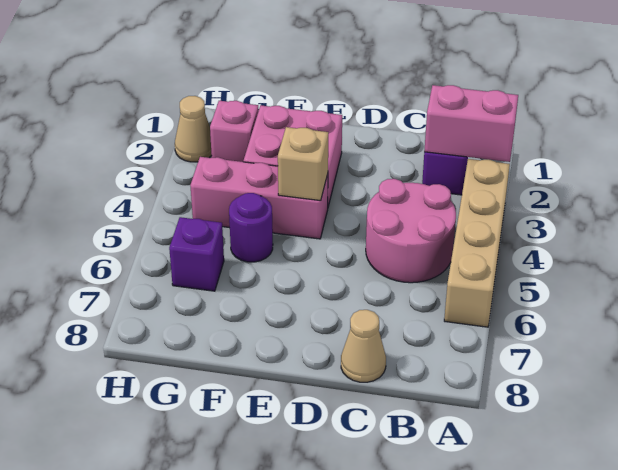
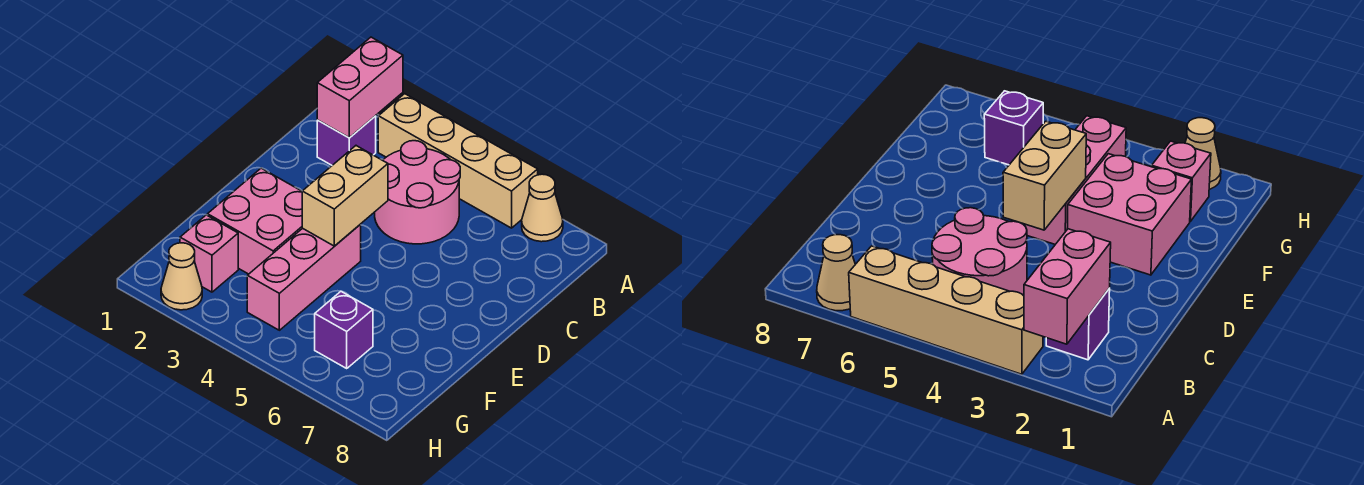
tan 1x1 cone [341,310,386,382] -> tan 1x1 cone moved to [522,174,563,242]
tan 1x1 brick [278,127,328,201] -> tan 1x2 brick [302,146,388,246]
purple 1x1 round brick [229,193,273,262] -> none

